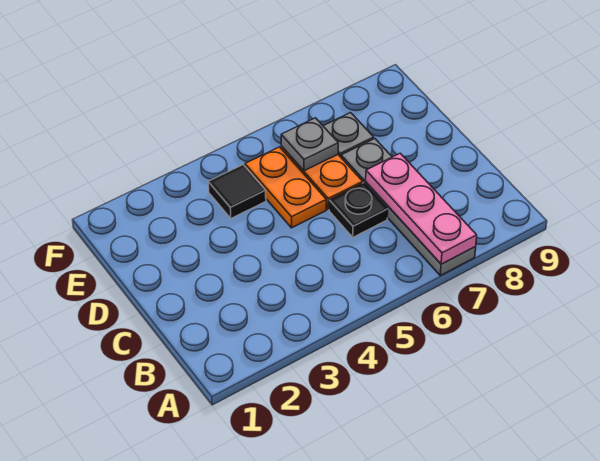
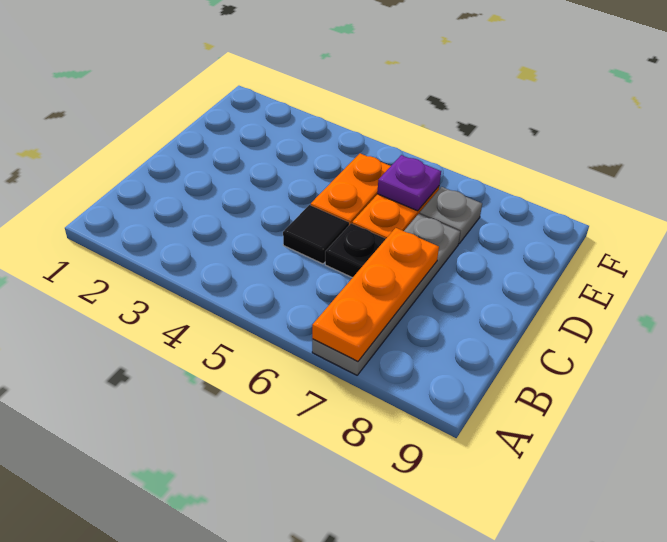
pink 1x3 plate [366,153,477,264] -> orange 1x3 plate [312,228,439,362]
black 1x1 tile [208,165,266,218] -> black 1x1 tile moved to [283,205,349,264]
grey 1x1 plate [281,118,338,171] -> purple 1x1 plate [377,155,441,211]

